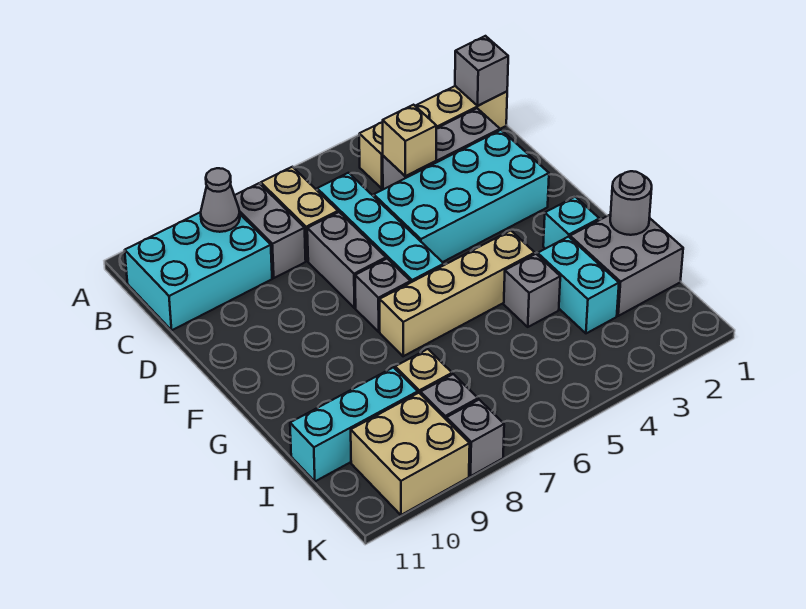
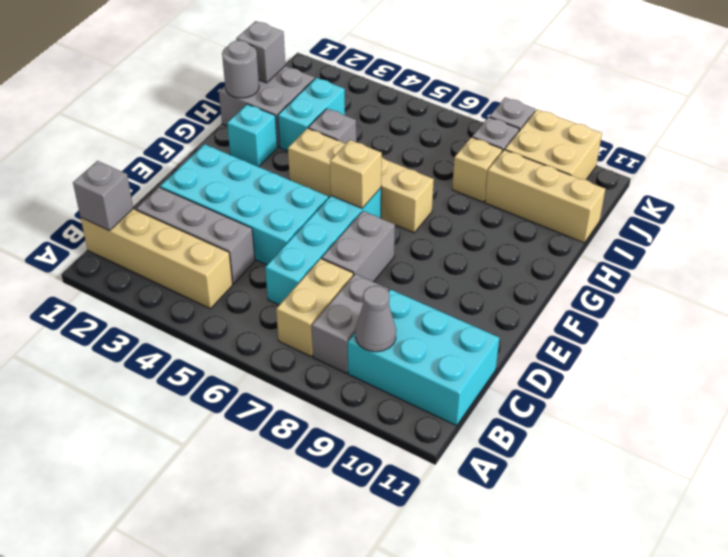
tan 1x1 brick [383,105,437,176] -> tan 1x1 brick moved to [330,140,382,208]
grey 1x1 brick [355,259,411,332] -> grey 1x1 brick moved to [236,21,285,83]
cyan 1x3 brick [290,367,418,481] -> tan 1x3 brick [485,150,605,243]

